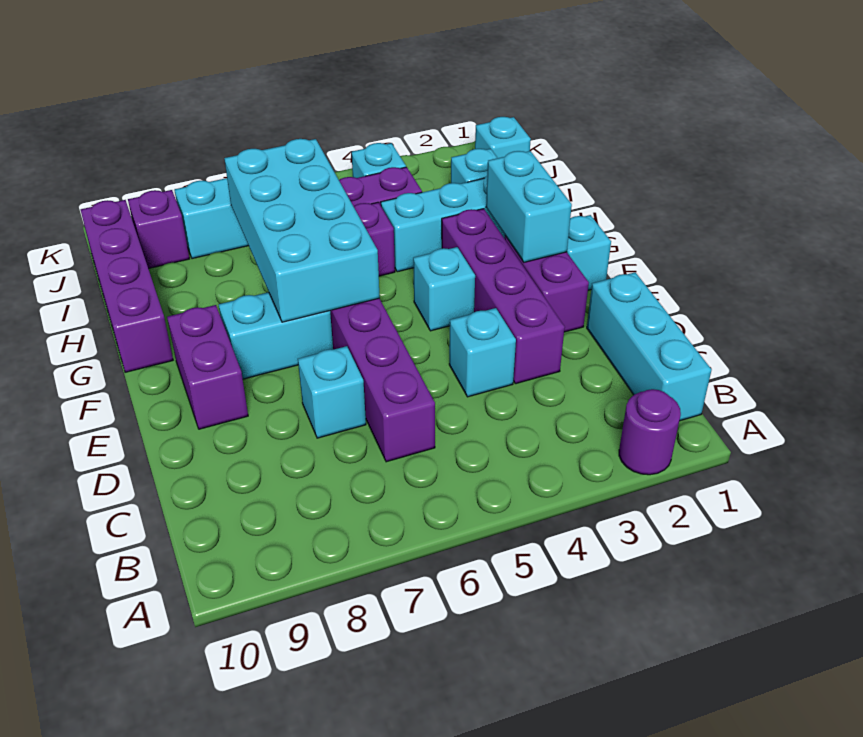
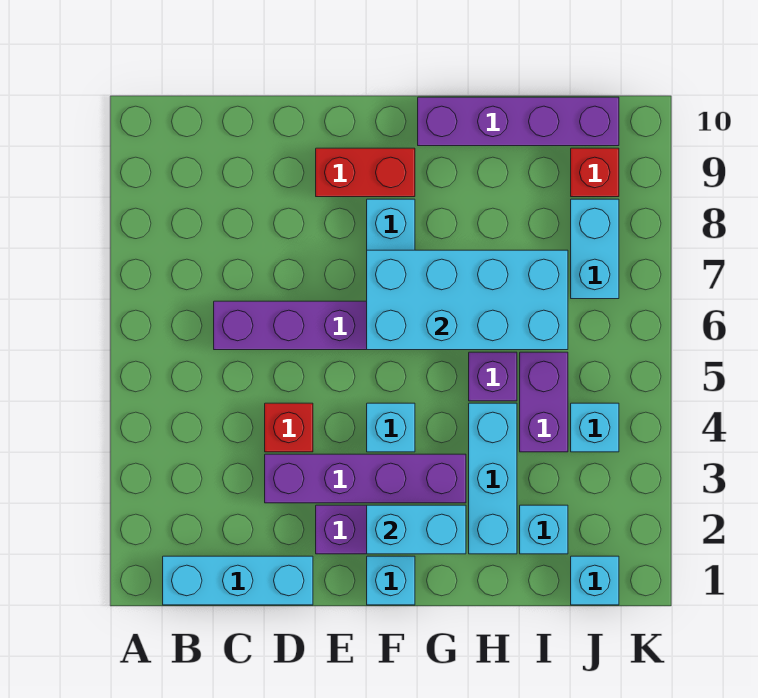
purple 1x1 round brick [619,389,681,475] -> none
cyan 1x1 brick [449,308,516,397] -> red 1x1 brick [265,403,313,452]
cyan 1x1 brick [298,346,366,438] -> none
purple 1x2 brick [167,305,248,429] -> red 1x2 brick [316,148,415,197]
purple 1x1 brick [128,190,190,269] -> red 1x1 brick [571,148,619,197]

